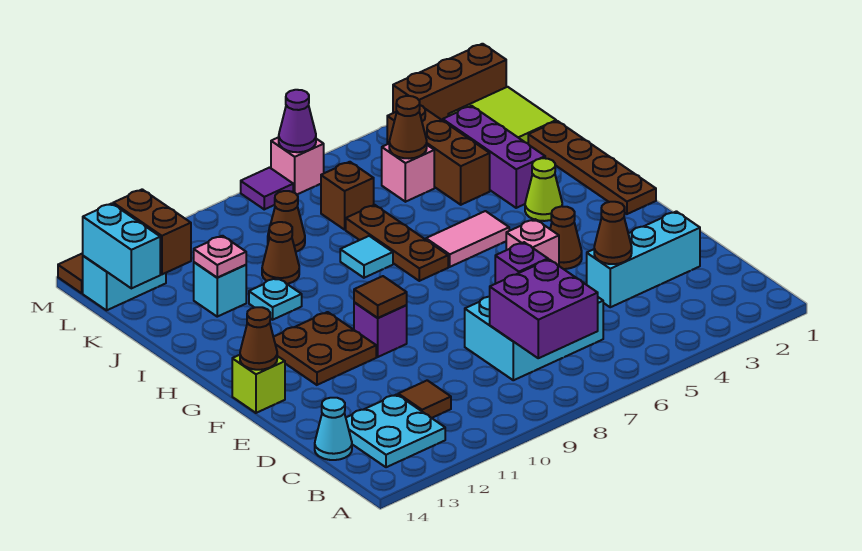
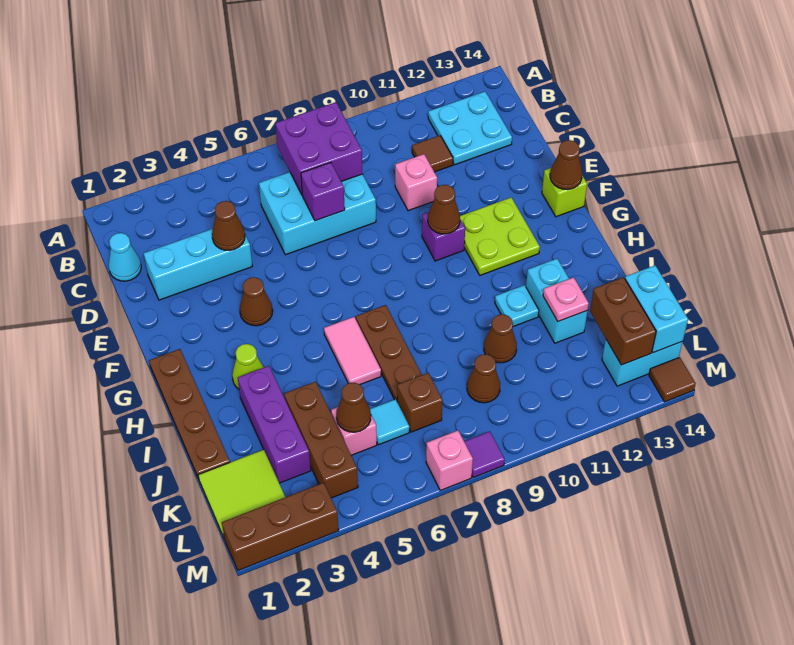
cyan 1x1 cone [315,398,352,460] -> cyan 1x1 cone moved to [108,233,141,281]
pink 1x1 brick [506,219,559,266] -> pink 1x1 brick moved to [395,154,437,211]
brown 1x1 tile [354,276,407,318] -> brown 1x1 cone [428,185,460,234]
brown 2x2 plate [274,312,376,385] -> lime 2x2 plate [460,197,540,275]
pink 1x2 tile [426,211,509,267] -> pink 1x2 tile turned to [324,317,381,384]
cyan 1x1 tile [340,236,393,278] -> cyan 1x1 tile moved to [370,399,409,445]
cyan 1x1 brick [194,262,246,317] -> cyan 1x2 brick [526,259,587,343]
purple 1x1 cone [279,90,316,152] -> none

